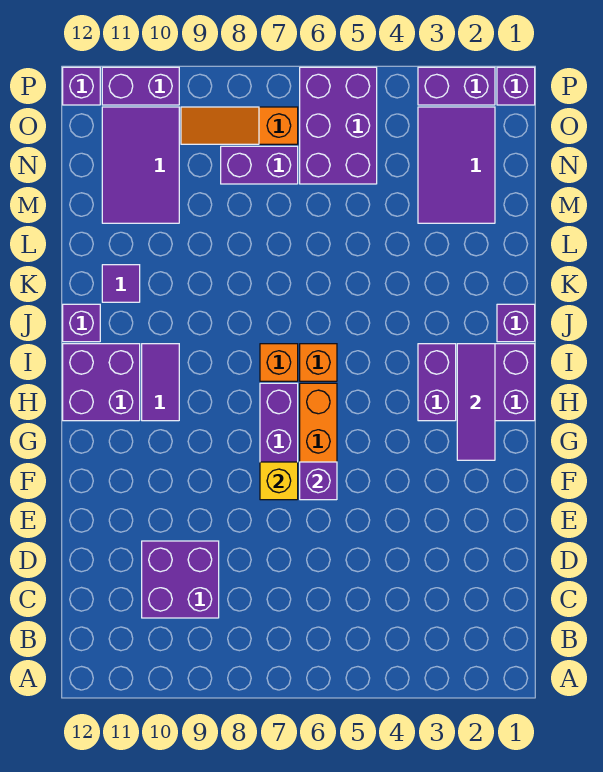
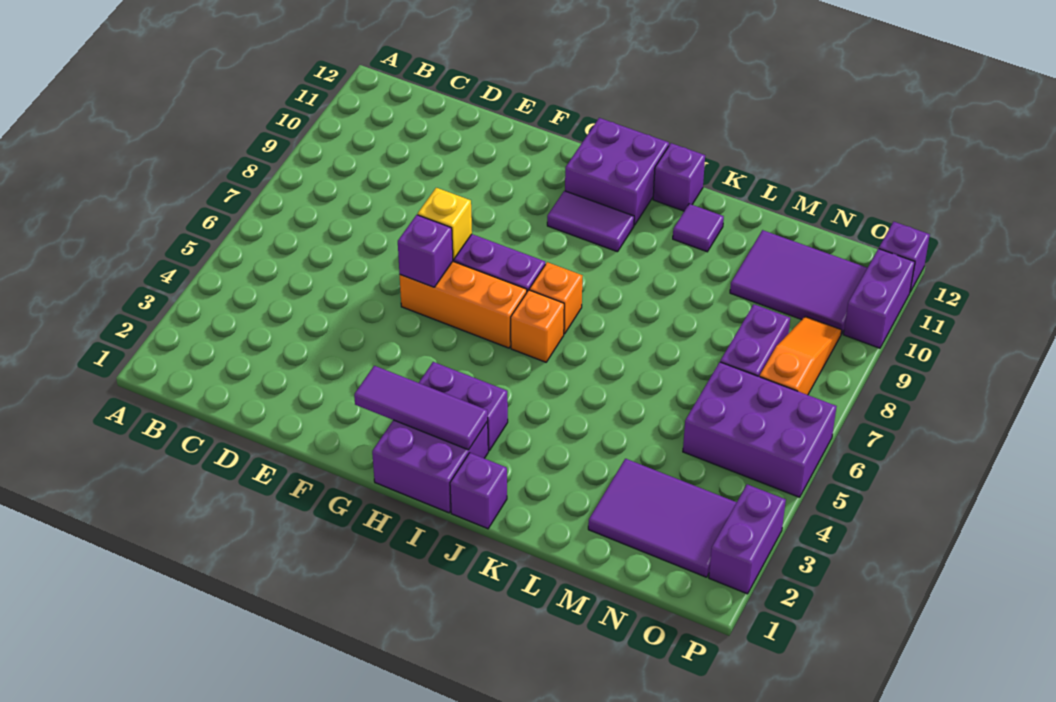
purple 2x2 brick [142,541,219,618] -> none
purple 1x1 brick [497,67,535,105] -> none

